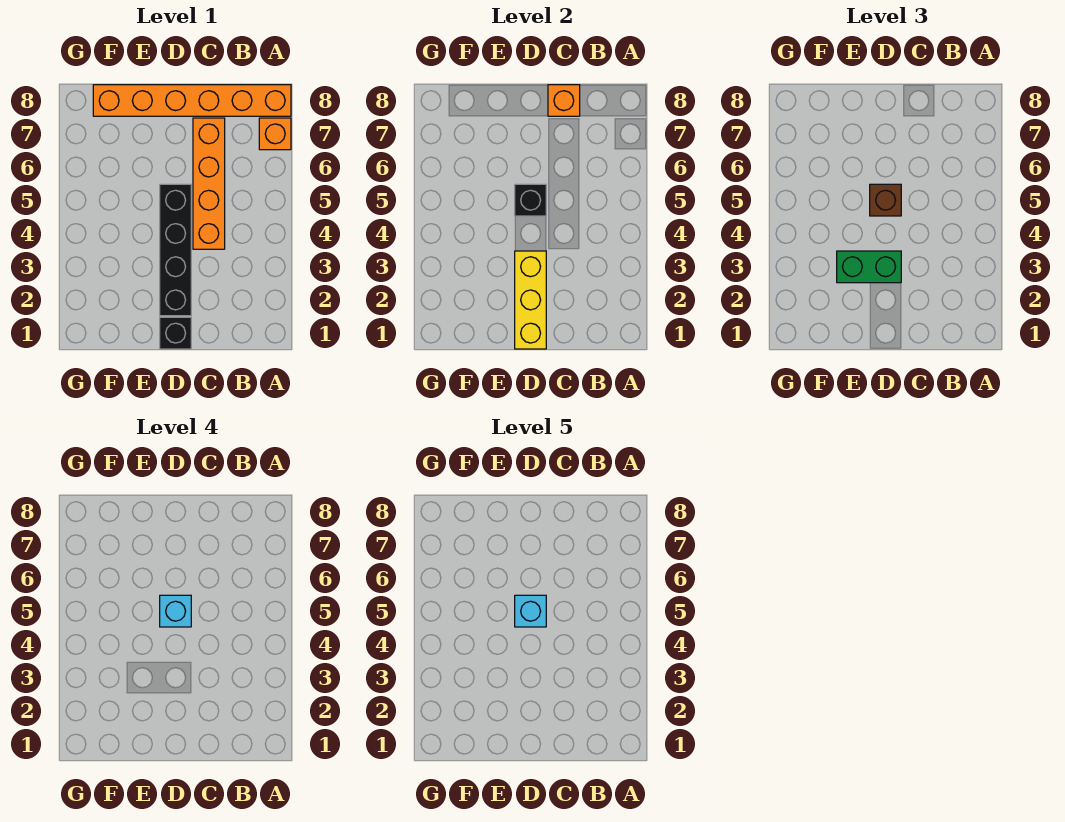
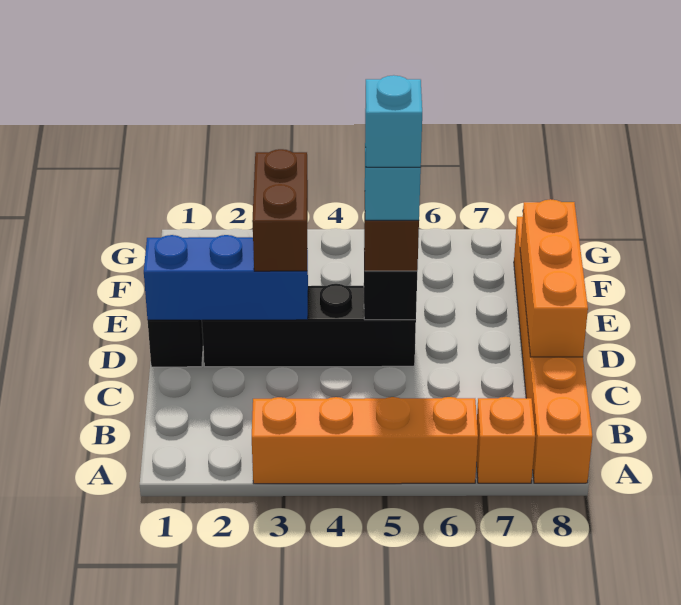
orange 1x4 brick [193,118,225,249] -> orange 1x4 brick moved to [252,397,478,484]
orange 1x1 brick [548,85,580,116] -> orange 1x3 brick [520,199,588,357]
yellow 1x3 brick [515,251,546,349] -> blue 1x3 brick [144,235,308,320]
green 1x2 brick [837,251,901,283] -> brown 1x2 brick [252,149,308,271]

